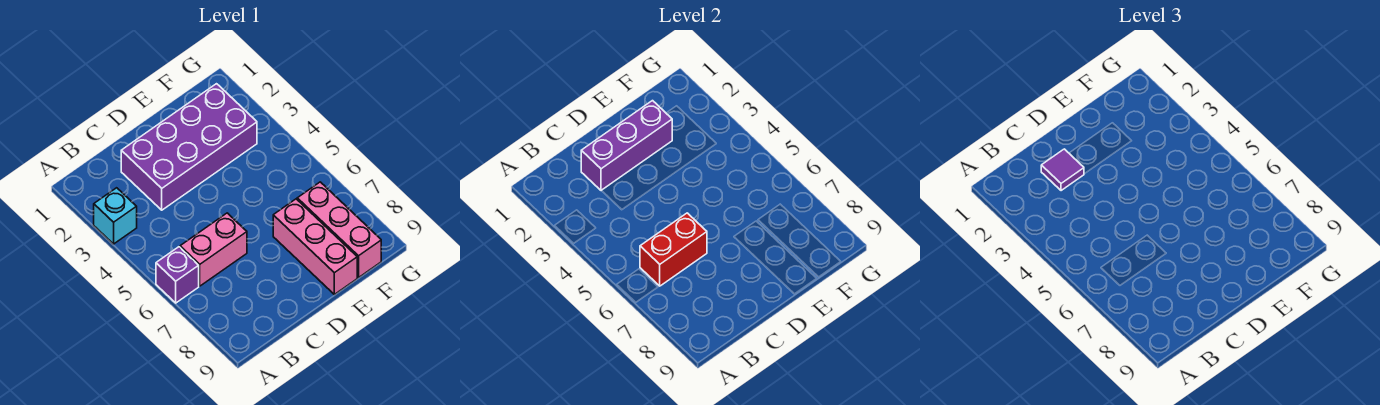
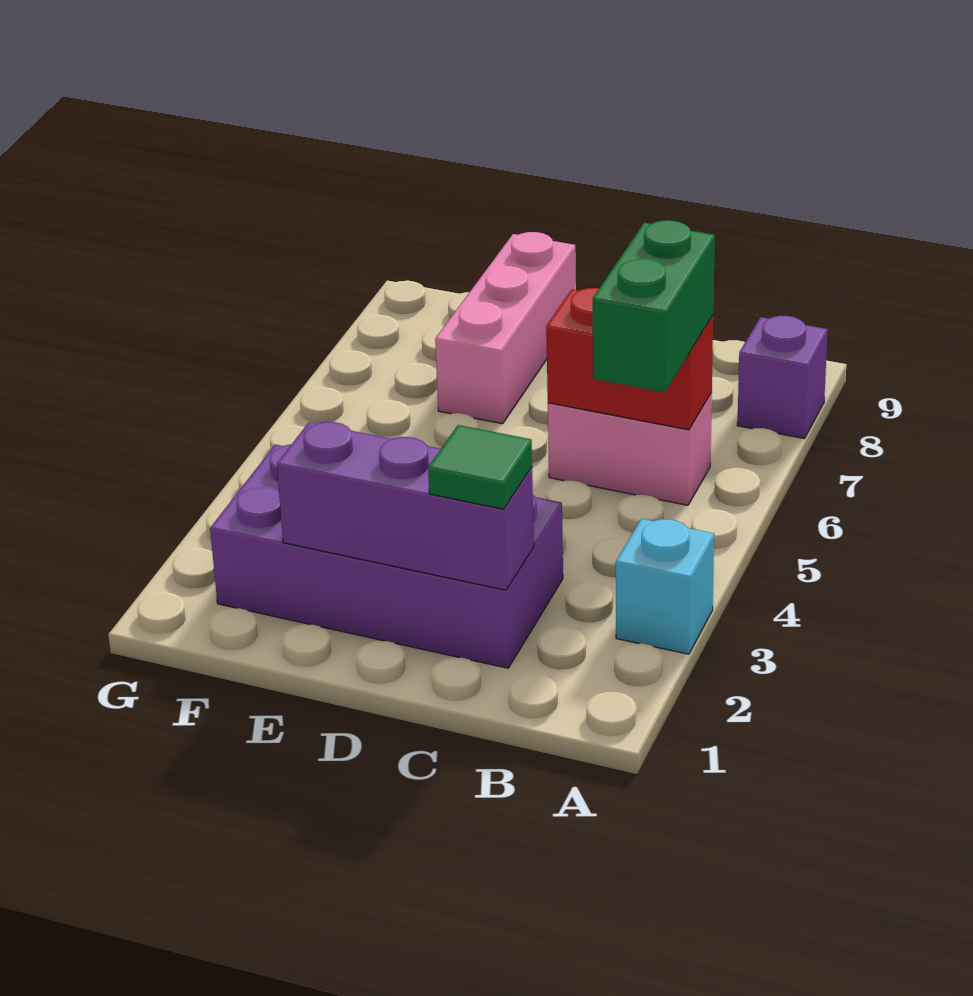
purple 1x1 brick [156,247,199,303] -> purple 1x1 brick moved to [737,316,828,439]
none -> green 1x2 brick [593,220,715,392]
purple 1x1 tile [1041,149,1084,191] -> green 1x1 tile [428,425,532,509]
pink 1x3 brick [297,182,381,278] -> none

